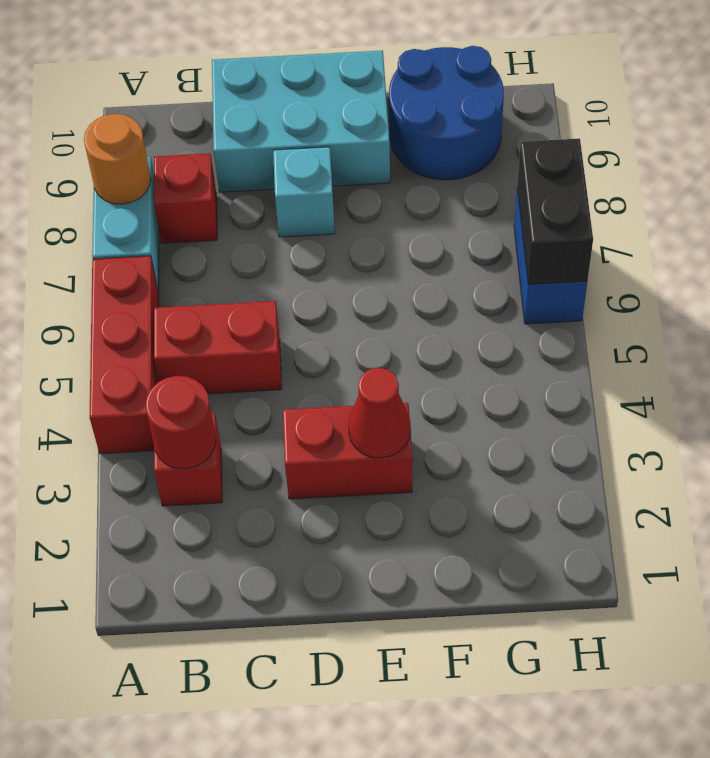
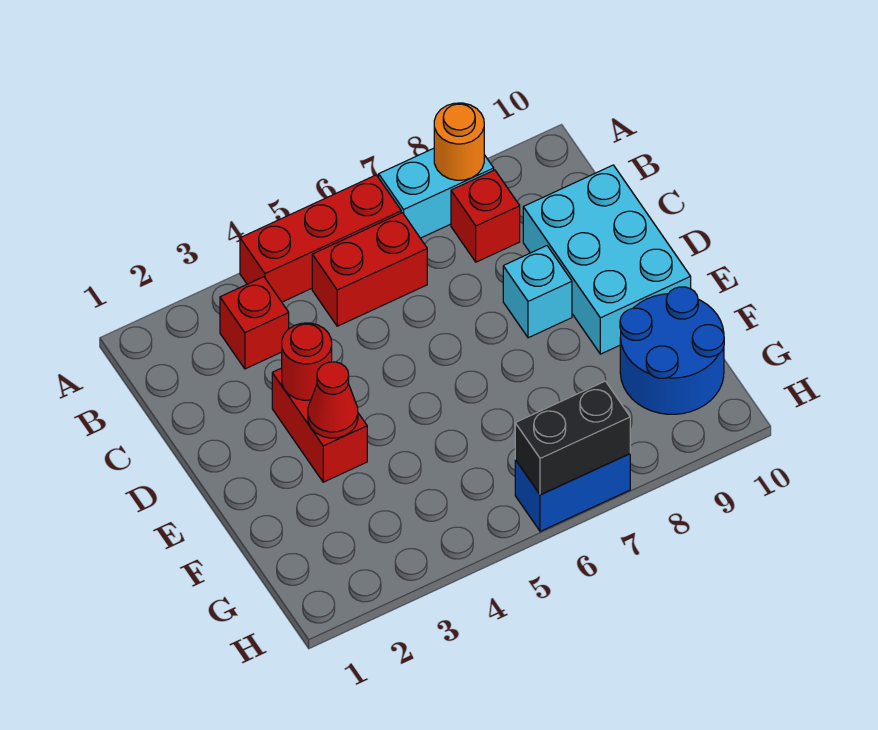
red 1x1 round brick [145,376,216,469] -> red 1x1 round brick moved to [282,323,332,400]
red 1x2 brick [154,301,282,394] -> red 1x2 brick turned to [312,213,427,326]

